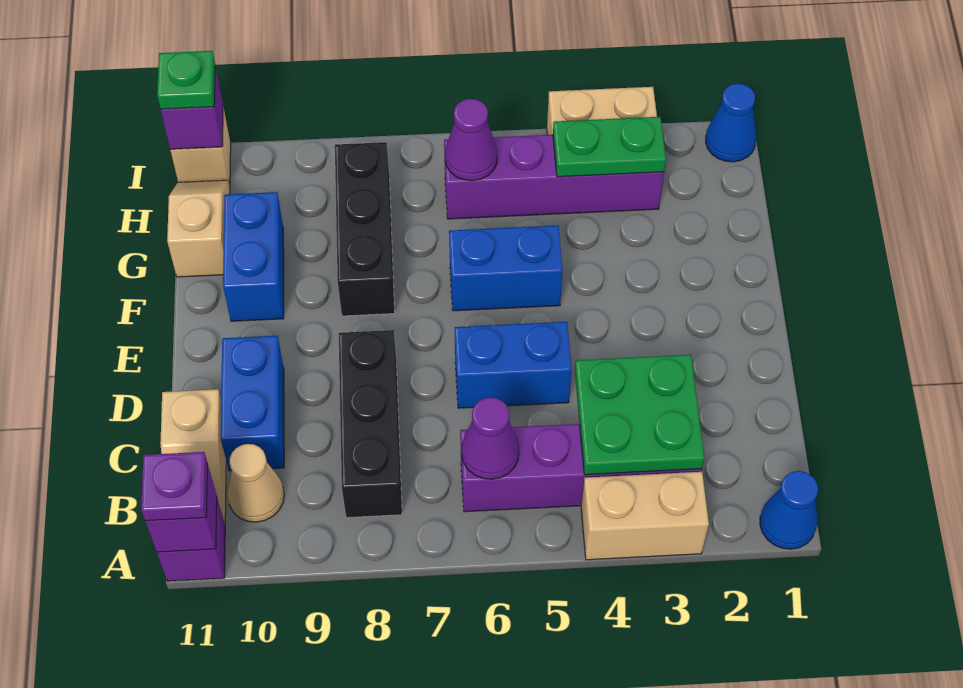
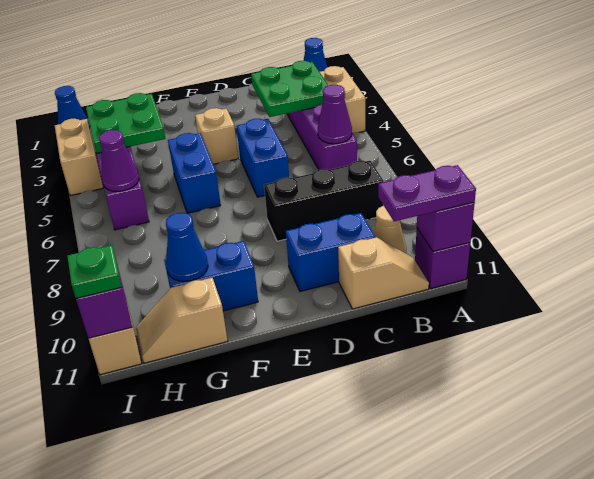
purple 1x1 plate [141,452,208,521] -> purple 1x2 plate [378,165,476,221]
none -> tan 1x1 brick [195,108,238,164]
black 1x3 brick [335,142,395,316] -> none
none -> blue 1x1 cone [166,213,208,281]
green 1x2 plate [553,117,666,177] -> green 2x2 plate [86,93,165,153]

